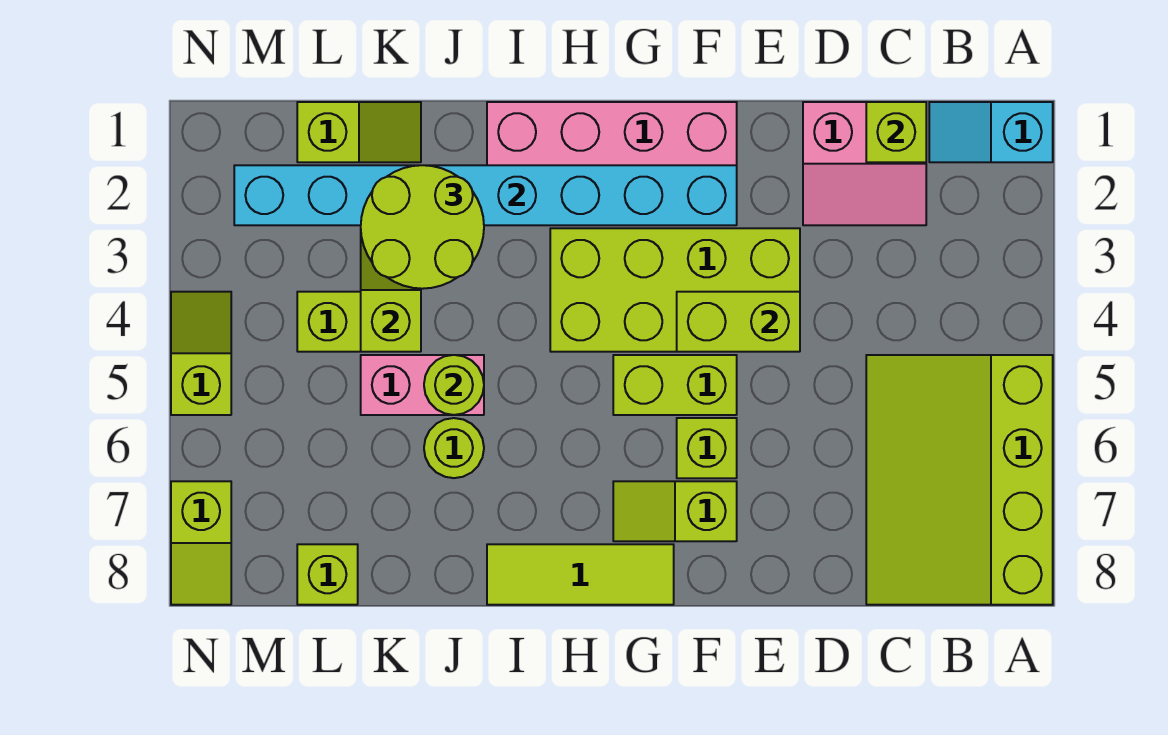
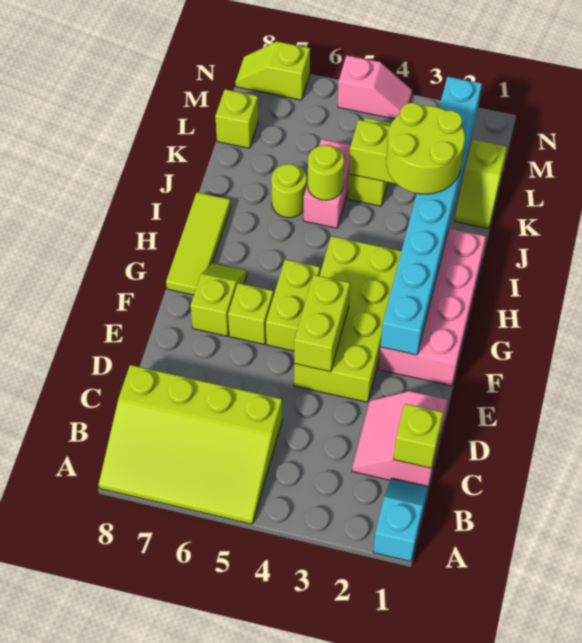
lime 3x4 slope [866,355,1053,605] -> lime 3x4 slope turned to [99,365,282,524]
lime 1x2 slope [171,292,231,415] -> pink 1x2 slope [338,55,412,119]

